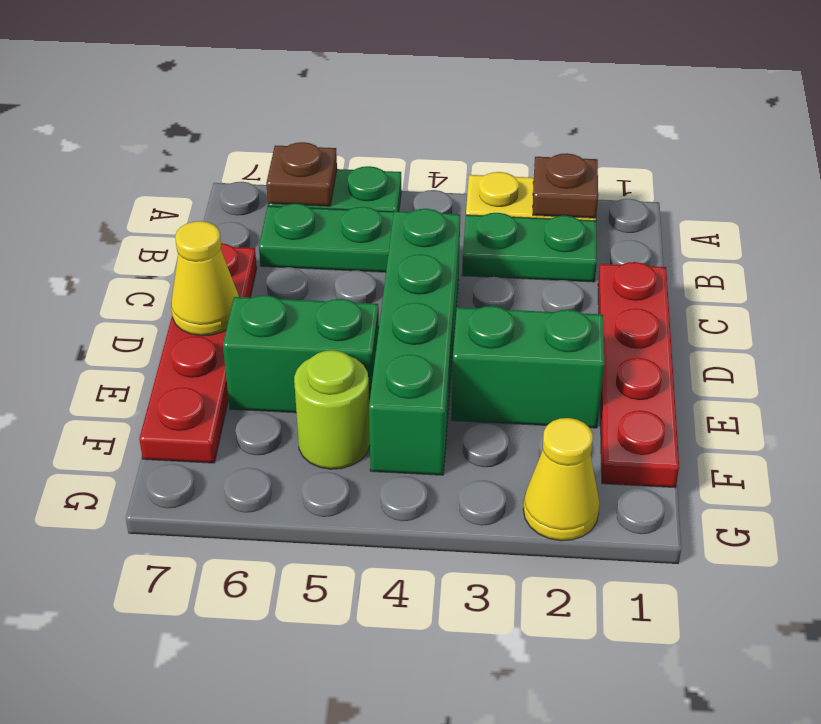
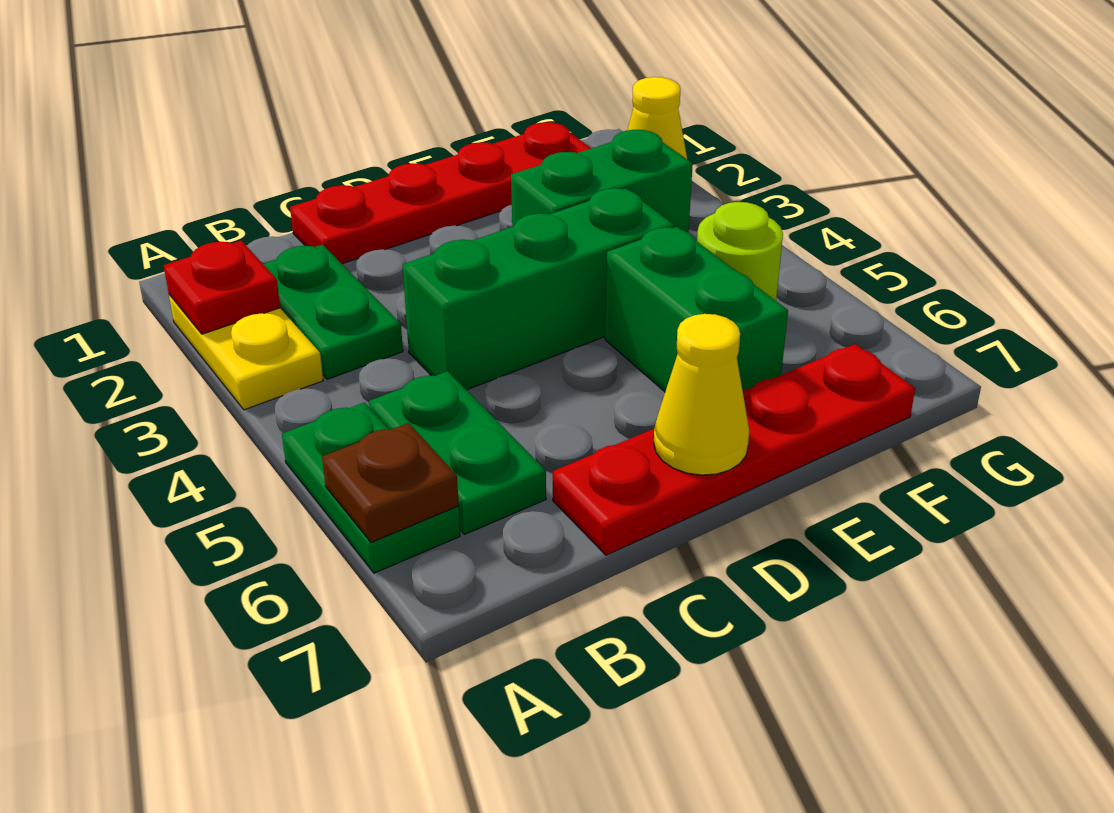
brown 1x1 plate [533,153,598,218] -> red 1x1 plate [164,241,280,334]
green 1x4 brick [369,209,460,475] -> green 1x3 brick [403,188,674,390]
green 1x2 brick [451,306,604,428] -> green 1x2 brick turned to [511,130,693,233]

